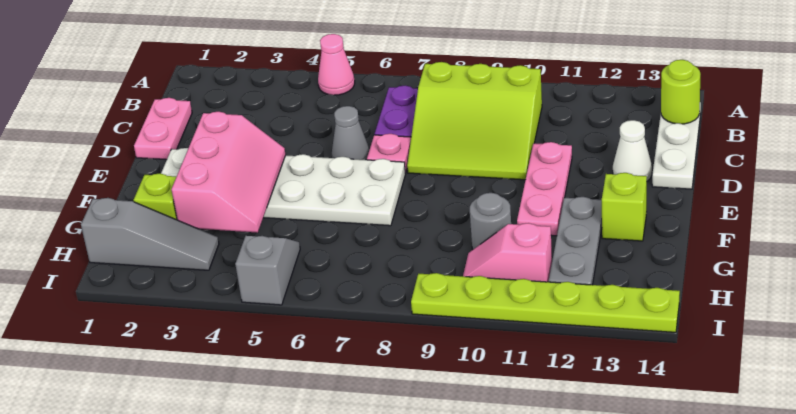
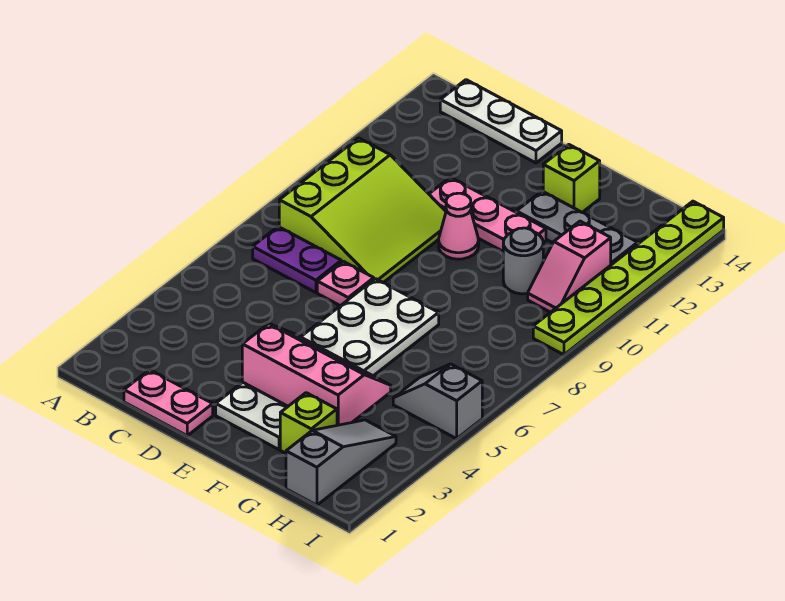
pink 1x1 cone [318,34,355,95] -> pink 1x1 cone moved to [439,193,479,259]
lime 1x1 round brick [661,60,700,124] -> none
grey 1x1 cone [332,106,369,160] -> none
white 1x1 cone [613,120,652,181] -> none

